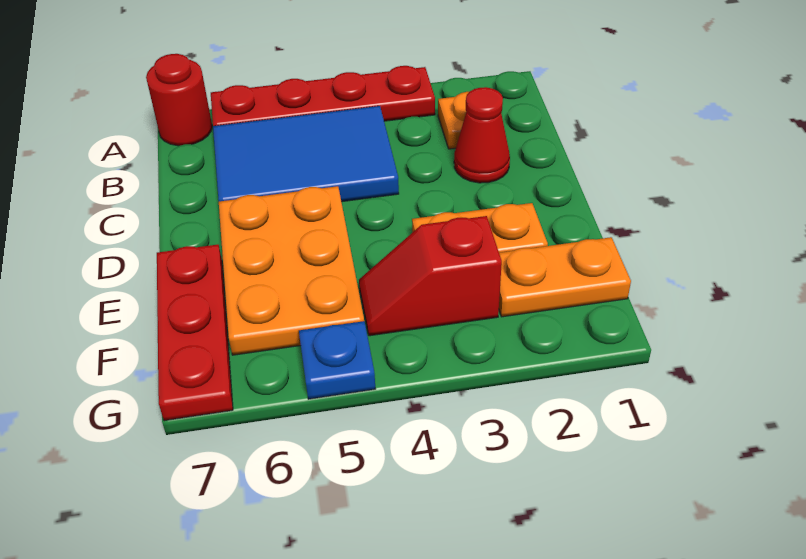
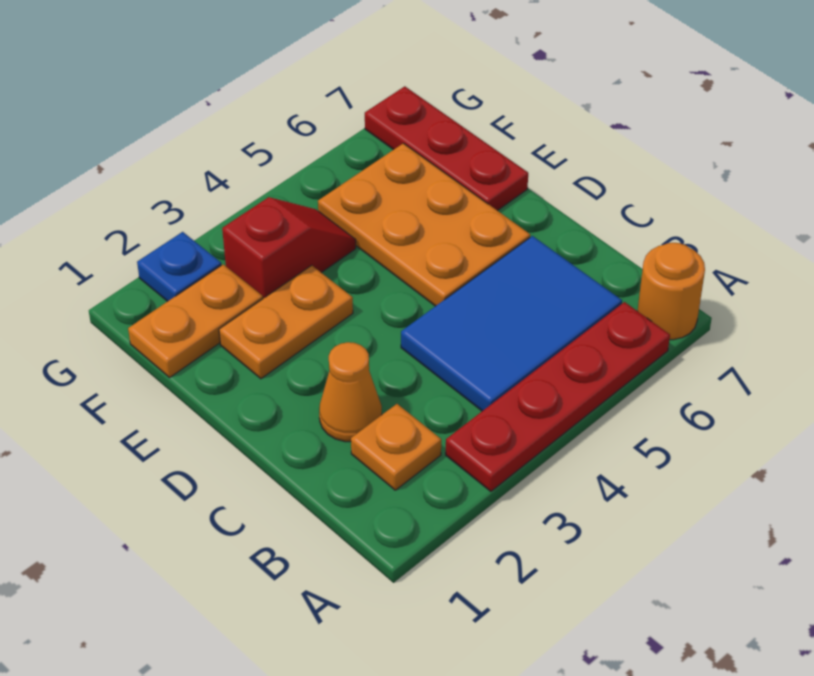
red 1x1 round brick [146,54,212,146] -> orange 1x1 round brick [638,243,705,340]
red 1x1 cone [454,87,510,183] -> orange 1x1 cone [319,342,382,442]
blue 1x1 plate [299,321,375,399] -> blue 1x1 plate moved to [137,232,221,301]

